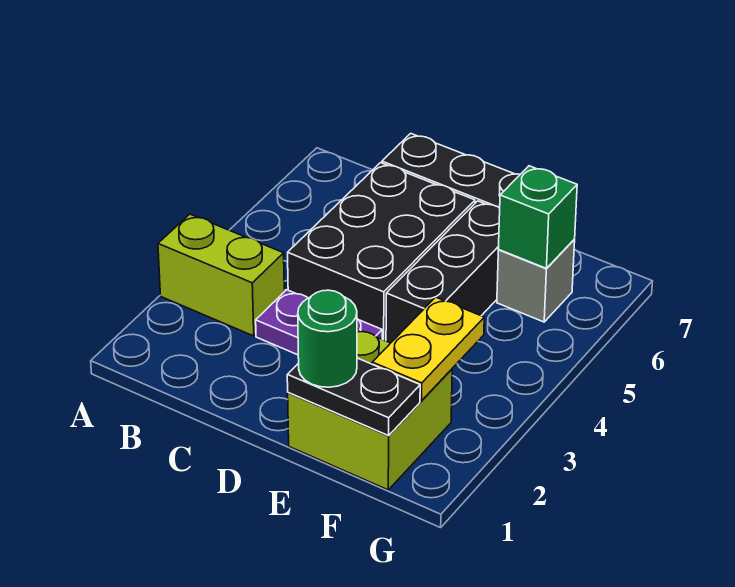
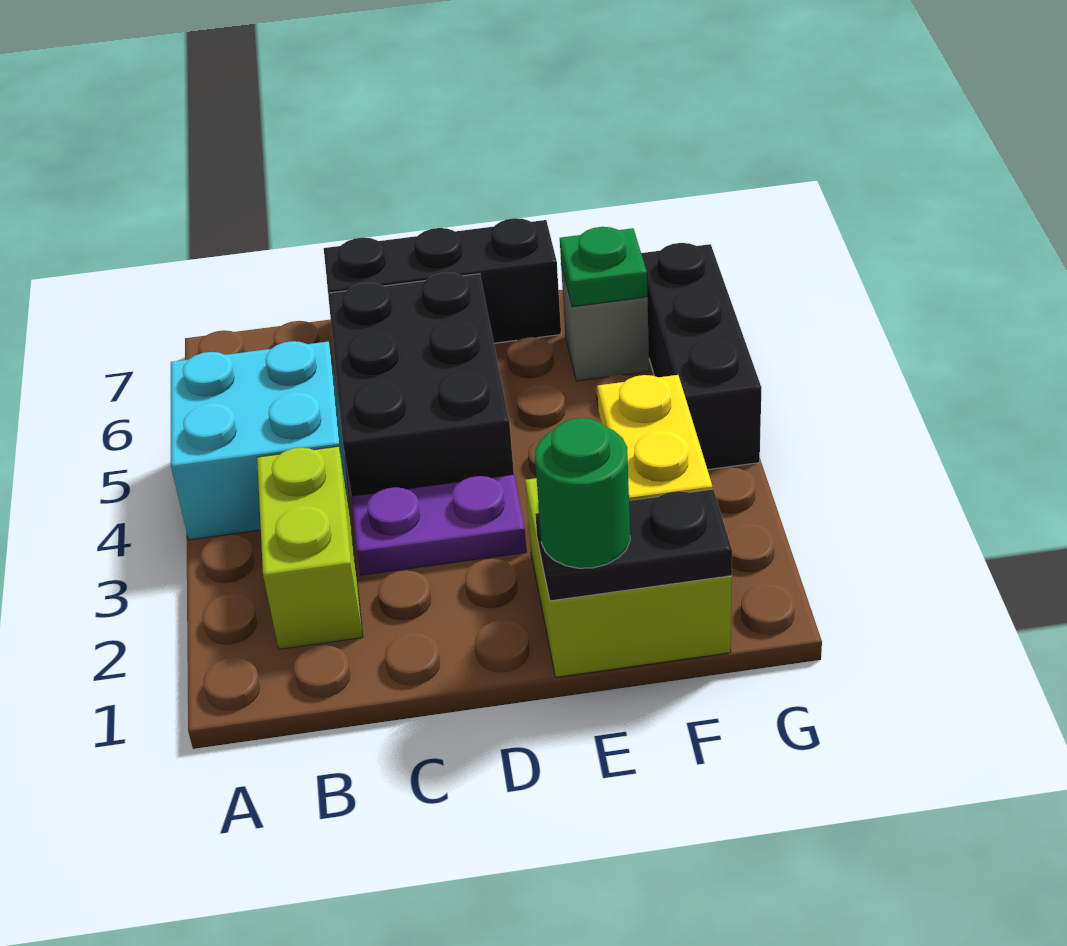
lime 1x2 brick [158,214,284,336] -> lime 1x2 brick turned to [257,446,363,649]
none -> cyan 2x2 brick [171,341,351,540]
black 1x3 brick [386,201,500,343] -> black 1x3 brick moved to [641,243,761,470]
green 1x1 brick [499,166,577,268] -> green 1x1 plate [560,227,647,307]

